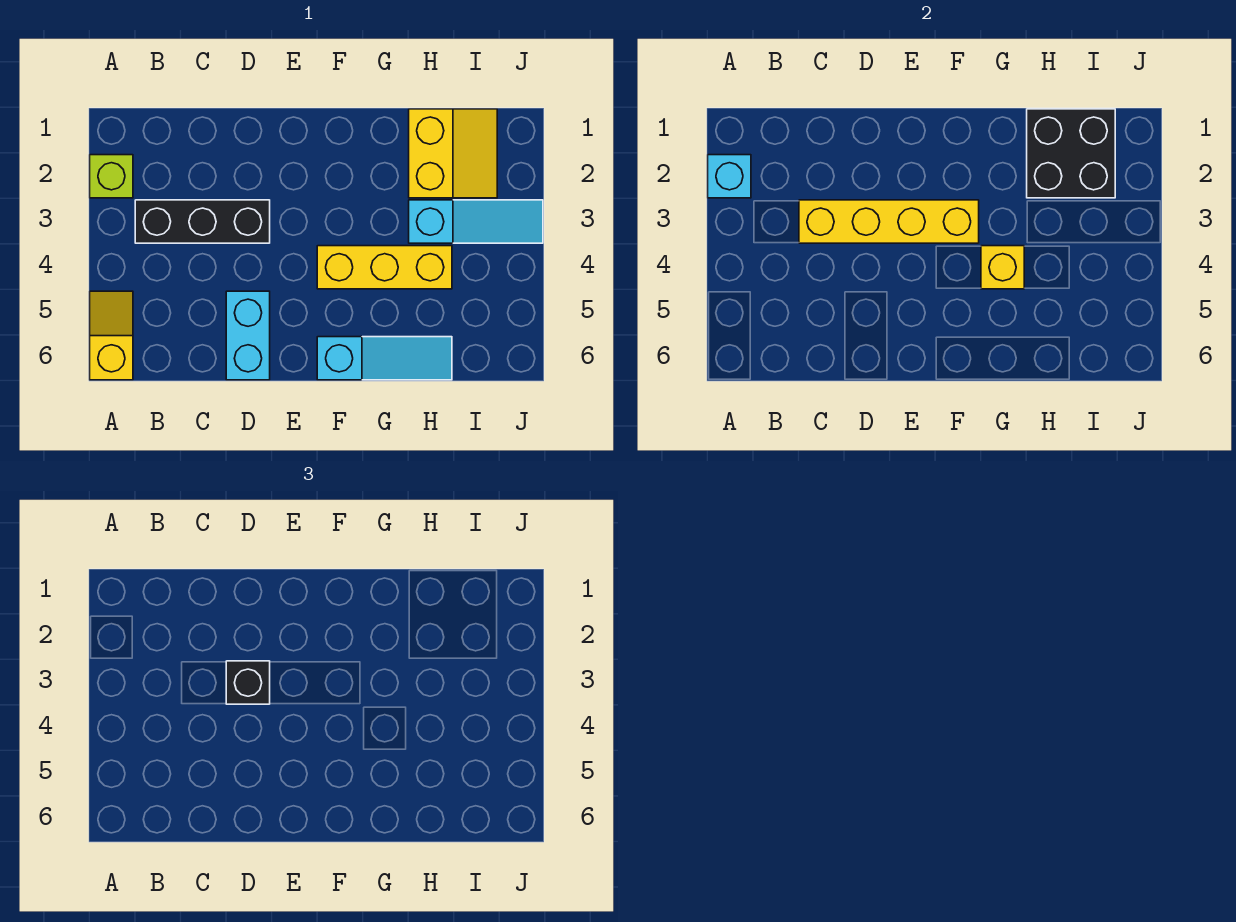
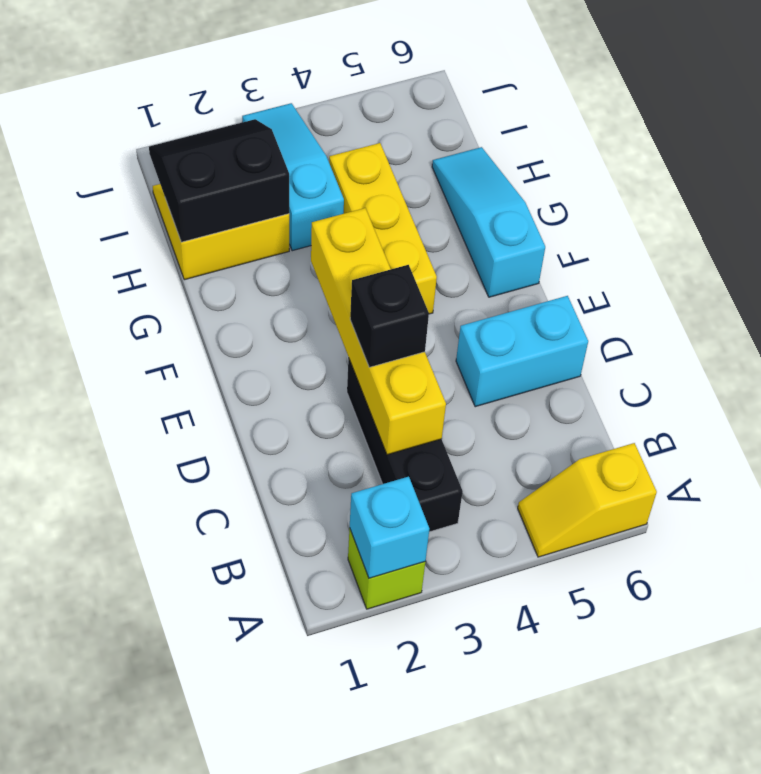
yellow 1x1 brick [981,246,1024,289] -> none
black 2x2 brick [1027,109,1115,198] -> black 2x2 slope [149,119,289,242]

